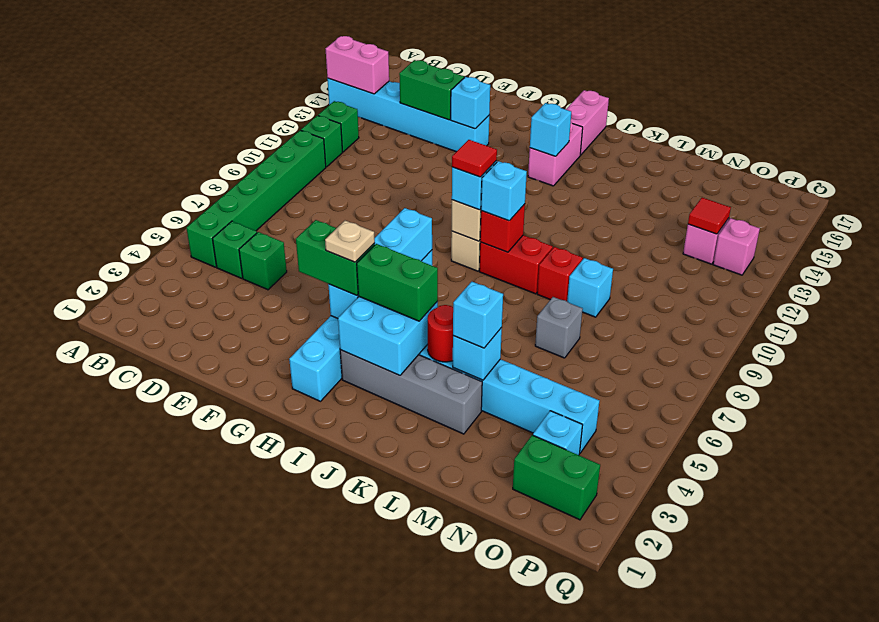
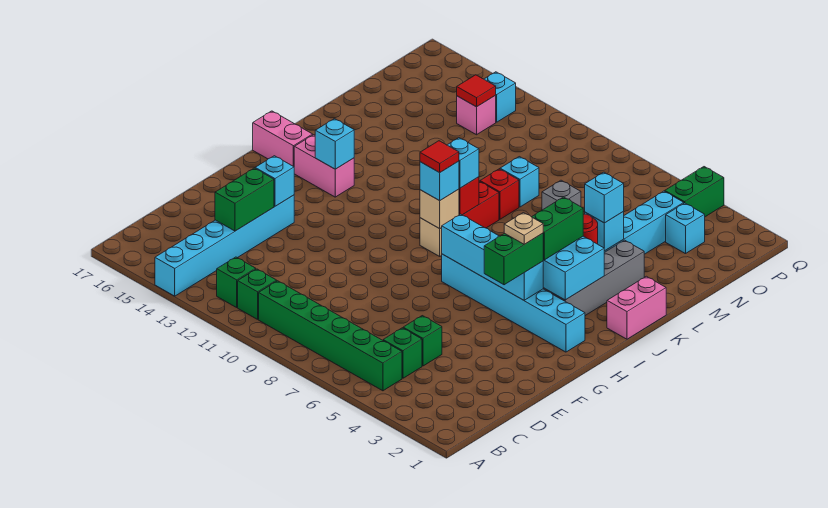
pink 1x2 brick [326,36,389,94] -> pink 1x2 brick moved to [607,276,666,339]
green 1x2 brick [513,435,600,520] -> green 1x2 brick moved to [665,167,724,217]
pink 1x1 brick [713,218,760,275] -> cyan 1x1 brick [484,72,516,122]

